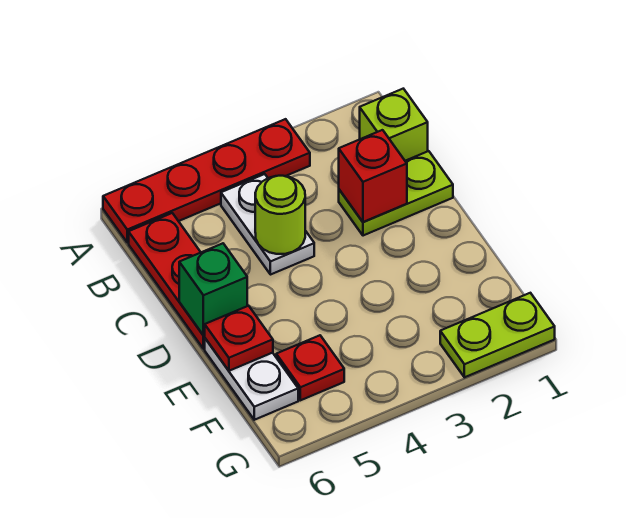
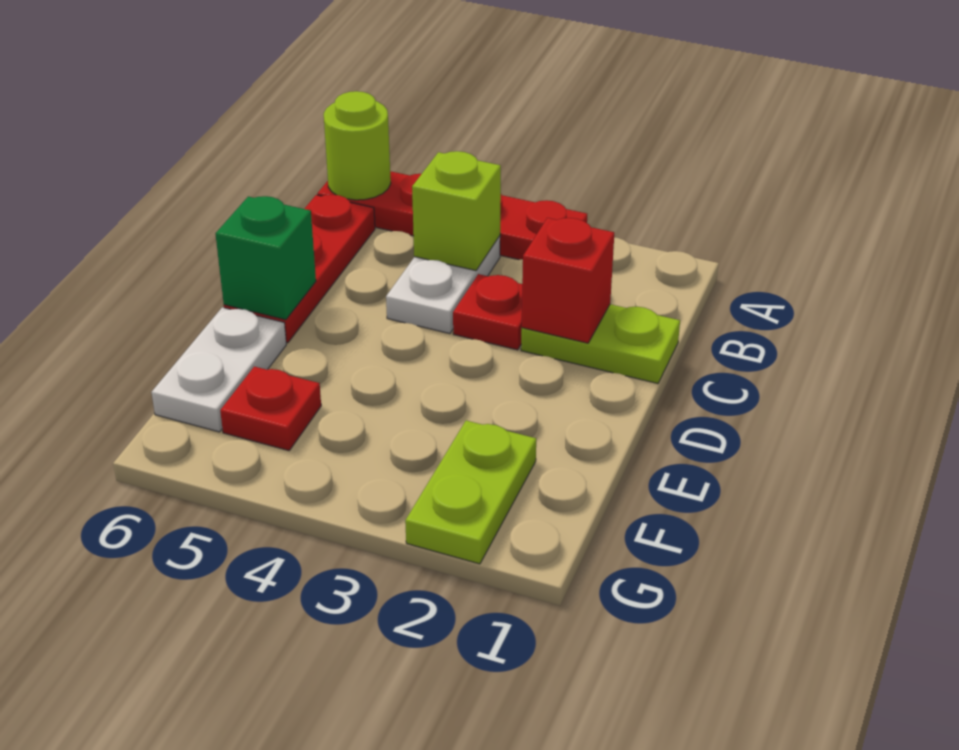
lime 1x1 brick [360,89,428,161] -> lime 1x1 brick moved to [412,151,501,271]
lime 1x1 round brick [255,176,305,254] -> lime 1x1 round brick moved to [324,91,391,200]
red 1x1 plate [204,306,273,371] -> red 1x1 plate moved to [453,274,522,350]
lime 1x2 plate [440,293,555,377] -> lime 1x2 plate turned to [405,420,536,564]

